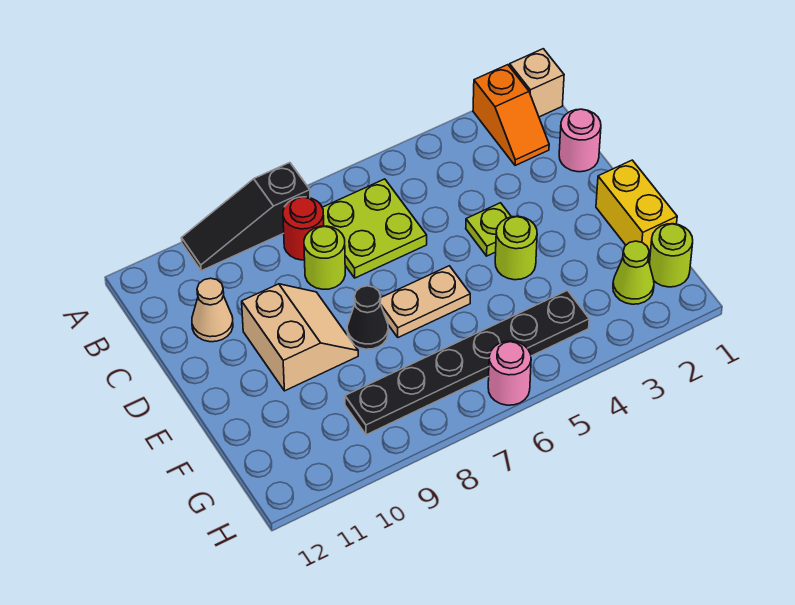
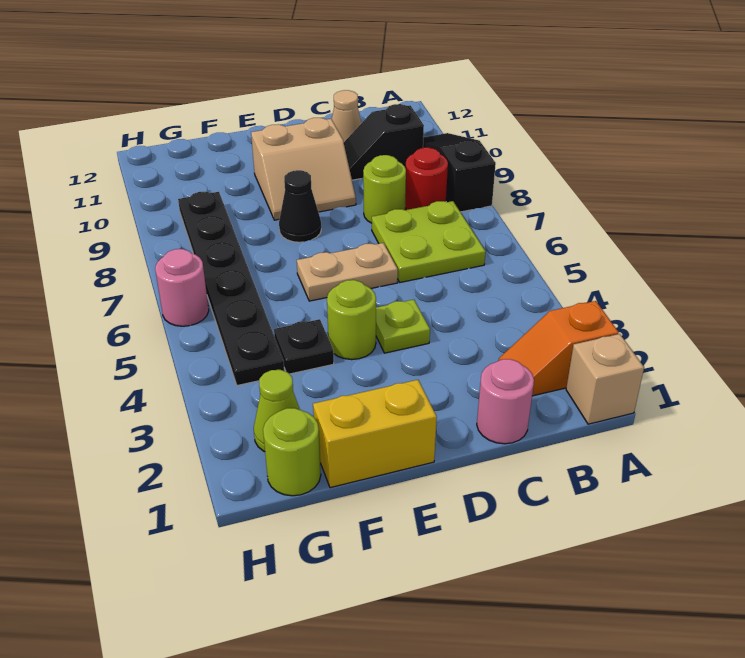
none -> black 1x2 slope [344,104,424,180]
tan 1x2 plate [380,266,470,337] -> tan 1x2 plate turned to [297,243,398,301]
none -> black 1x1 plate [274,319,334,374]

